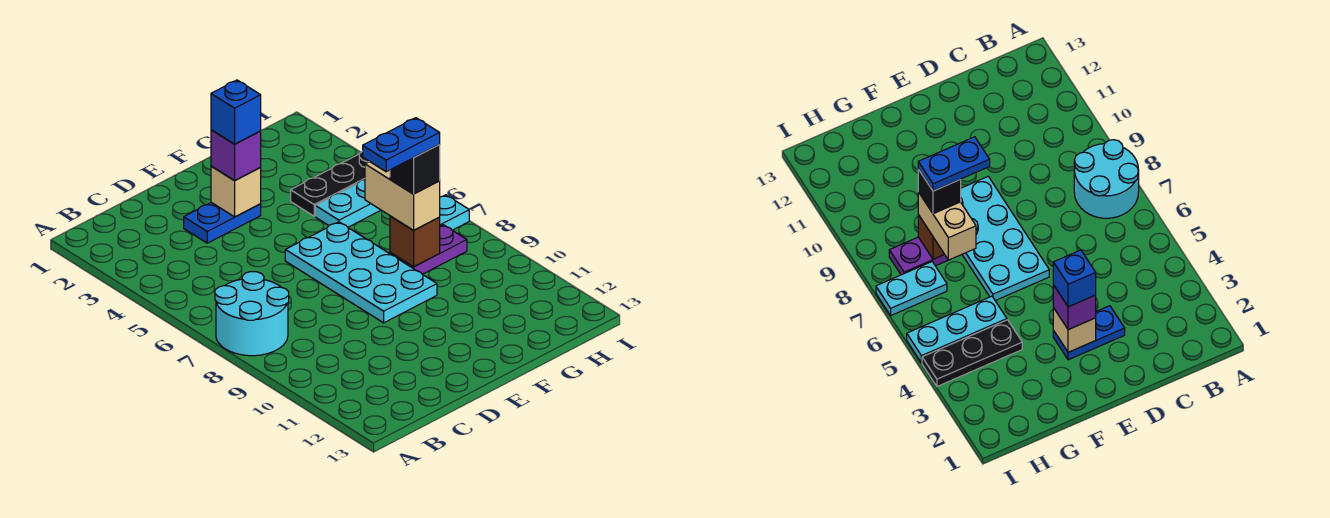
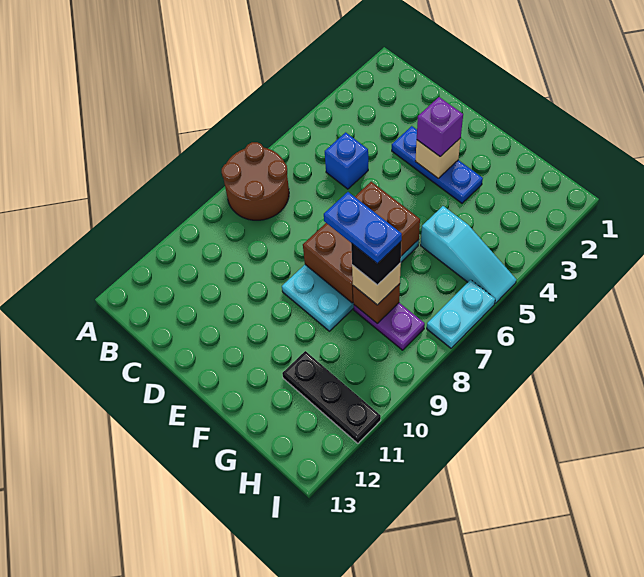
cyan 2x2 round brick [215,272,289,356] -> brown 2x2 round brick [222,142,289,220]
blue 1x2 plate [184,202,261,243] -> blue 1x3 plate [392,126,483,203]
blue 1x1 brick [211,80,261,144] -> blue 1x1 brick moved to [325,132,368,189]
none -> brown 2x3 brick [303,182,420,303]
black 1x3 plate [291,151,369,216] -> black 1x3 plate moved to [282,351,381,443]
cyan 1x3 plate [315,179,381,227] -> cyan 1x3 slope [421,206,516,303]
tan 1x2 brick [365,162,440,230] -> tan 1x1 brick [352,263,401,305]
cyan 1x2 plate [439,195,469,230] -> cyan 1x2 plate turned to [427,280,495,348]

